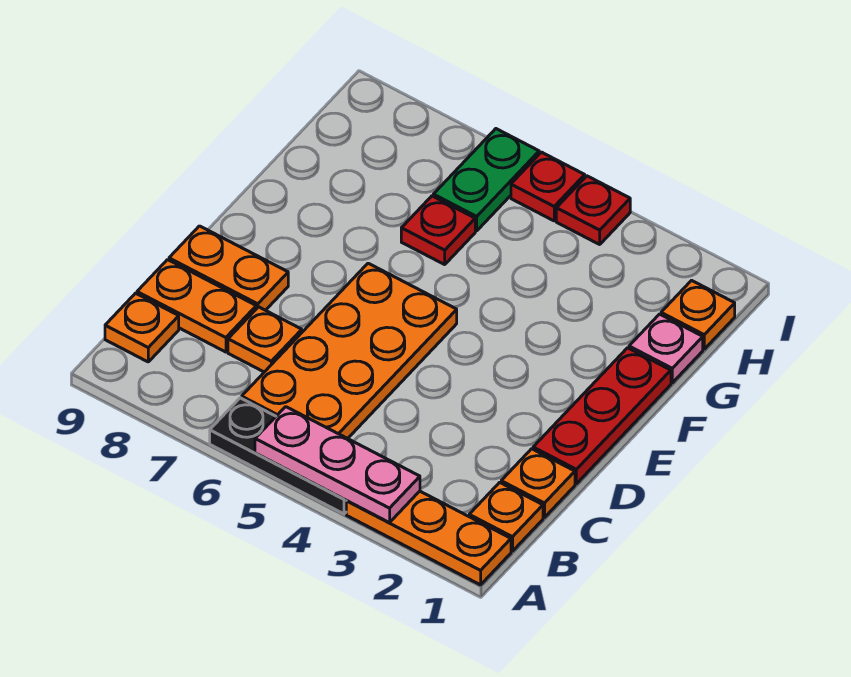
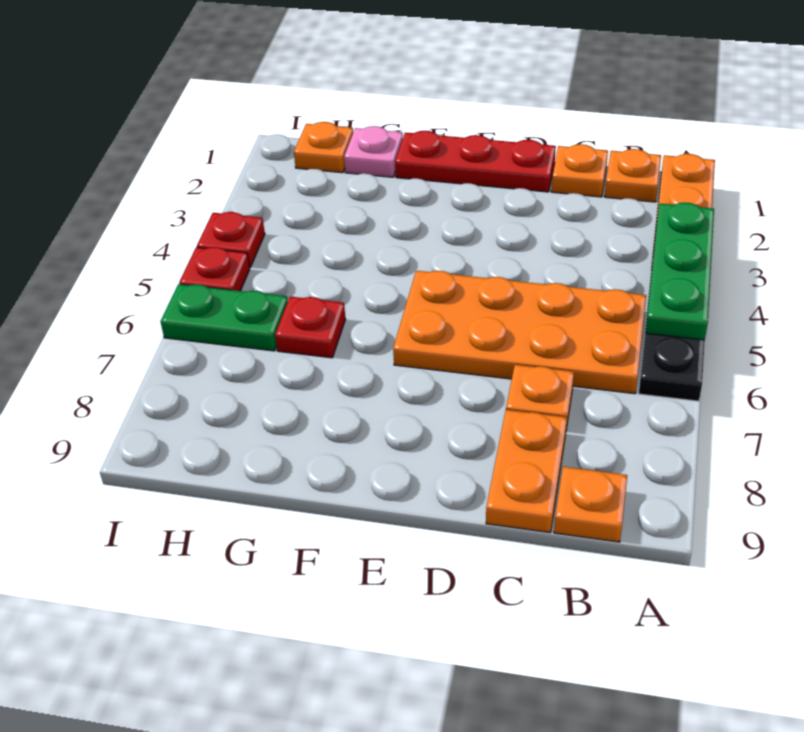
pink 1x3 plate [255,407,420,523] -> green 1x3 plate [645,203,714,340]
orange 1x2 plate [169,226,288,310] -> none

